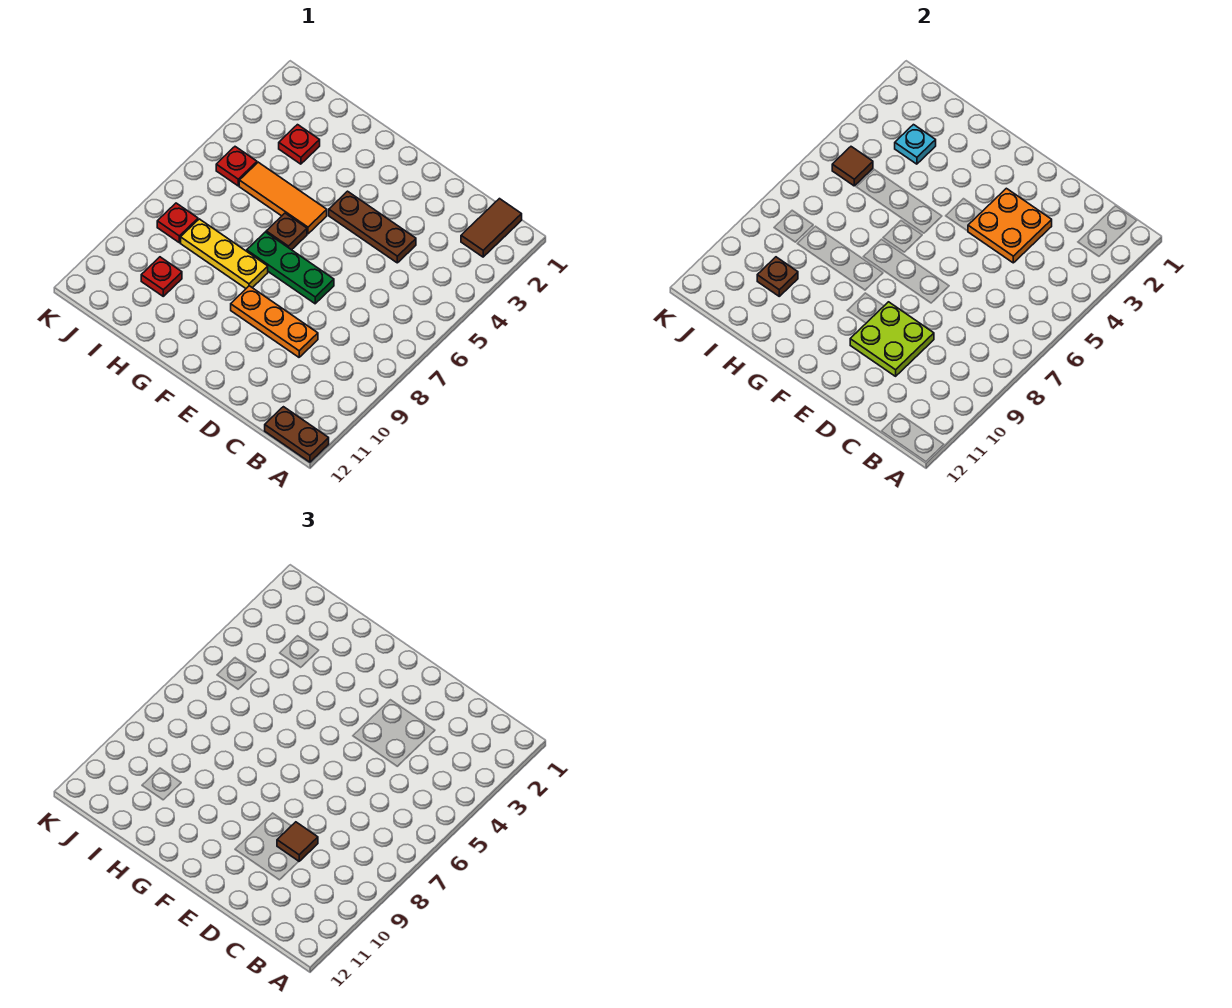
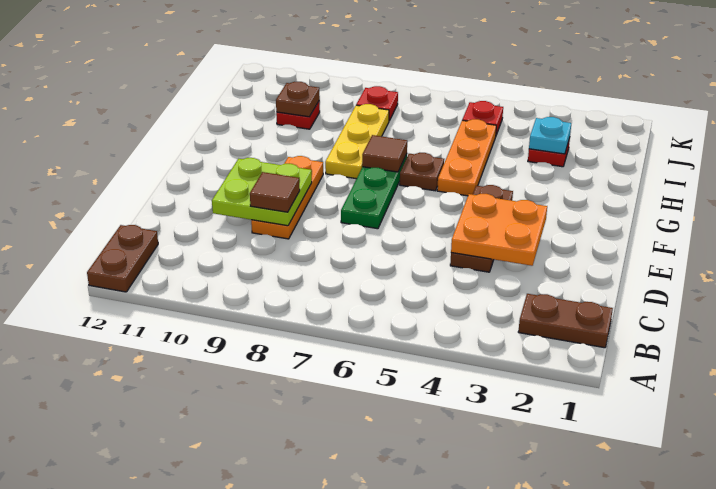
brown 1x2 tile [461,199,522,257] -> brown 1x2 plate [518,294,613,348]
orange 1x3 tile [239,162,327,234] -> orange 1x3 plate [437,119,496,196]
brown 1x1 tile [832,147,873,186] -> brown 1x1 tile moved to [362,135,407,172]

